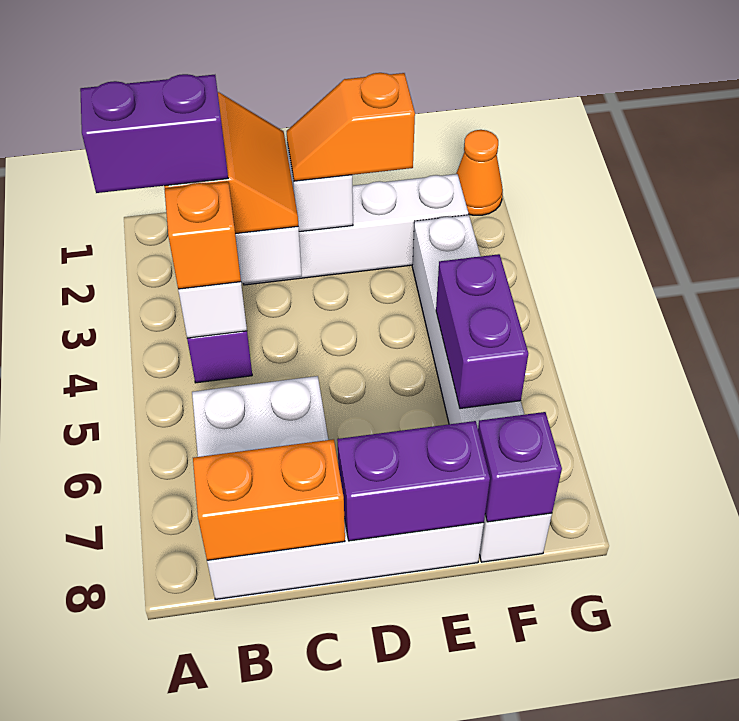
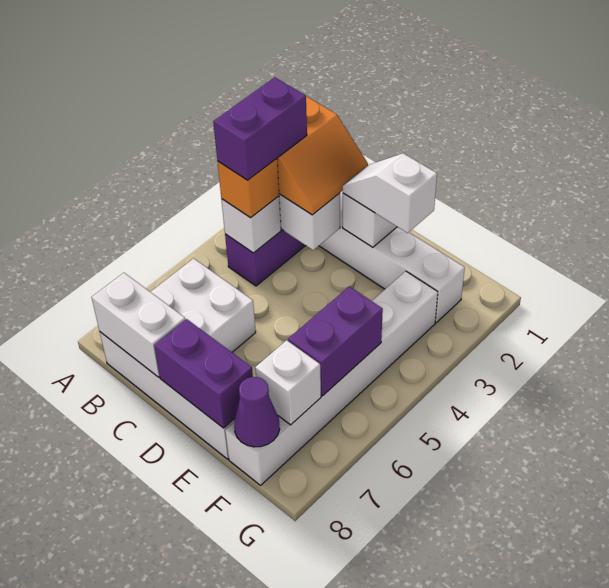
purple 1x2 brick [80,74,228,193] -> purple 1x2 brick turned to [213,77,307,180]
orange 1x2 brick [193,439,345,560] -> white 1x2 brick [92,273,185,377]
orange 1x2 slope [287,73,415,181] -> white 1x2 slope [343,153,437,233]
none -> white 1x1 brick [255,340,321,425]
purple 1x1 brick [478,412,562,522] -> purple 1x1 cone [234,377,280,447]
orange 1x1 cone [456,130,503,215] -> none

